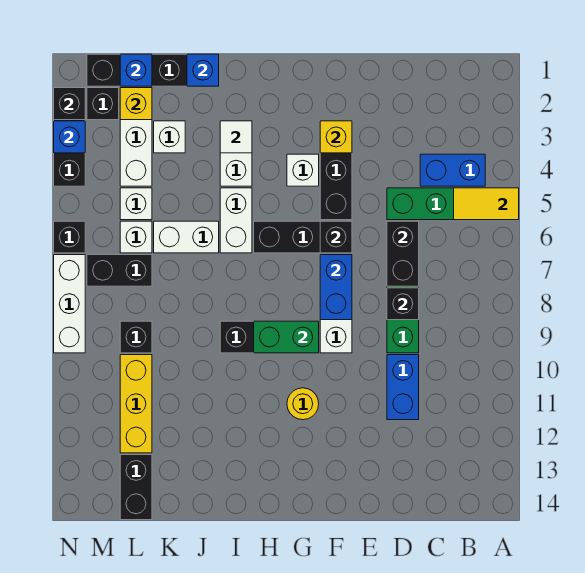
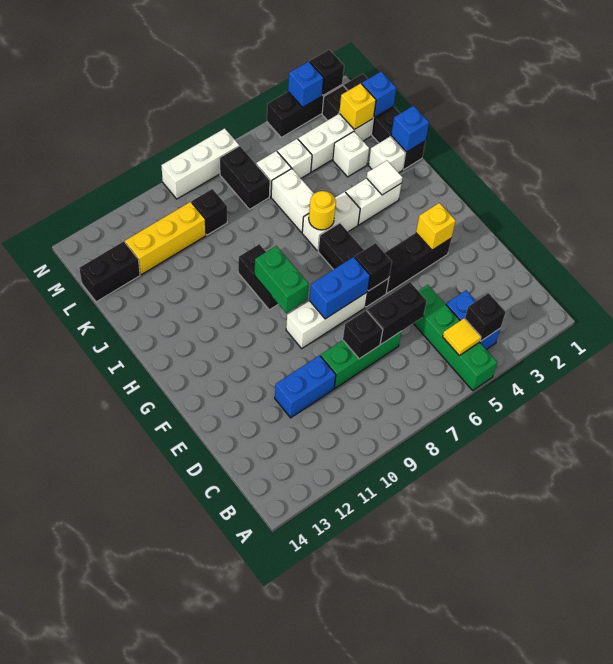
yellow 1x2 tile [454,188,519,220] -> yellow 1x1 tile [443,318,481,355]
white 1x1 brick [287,154,319,186] -> white 1x1 brick moved to [369,137,405,173]
yellow 1x1 round brick [287,388,319,420] -> yellow 1x1 round brick moved to [309,191,336,230]
black 1x1 brick [54,221,85,253] -> black 1x1 brick moved to [465,293,506,341]

